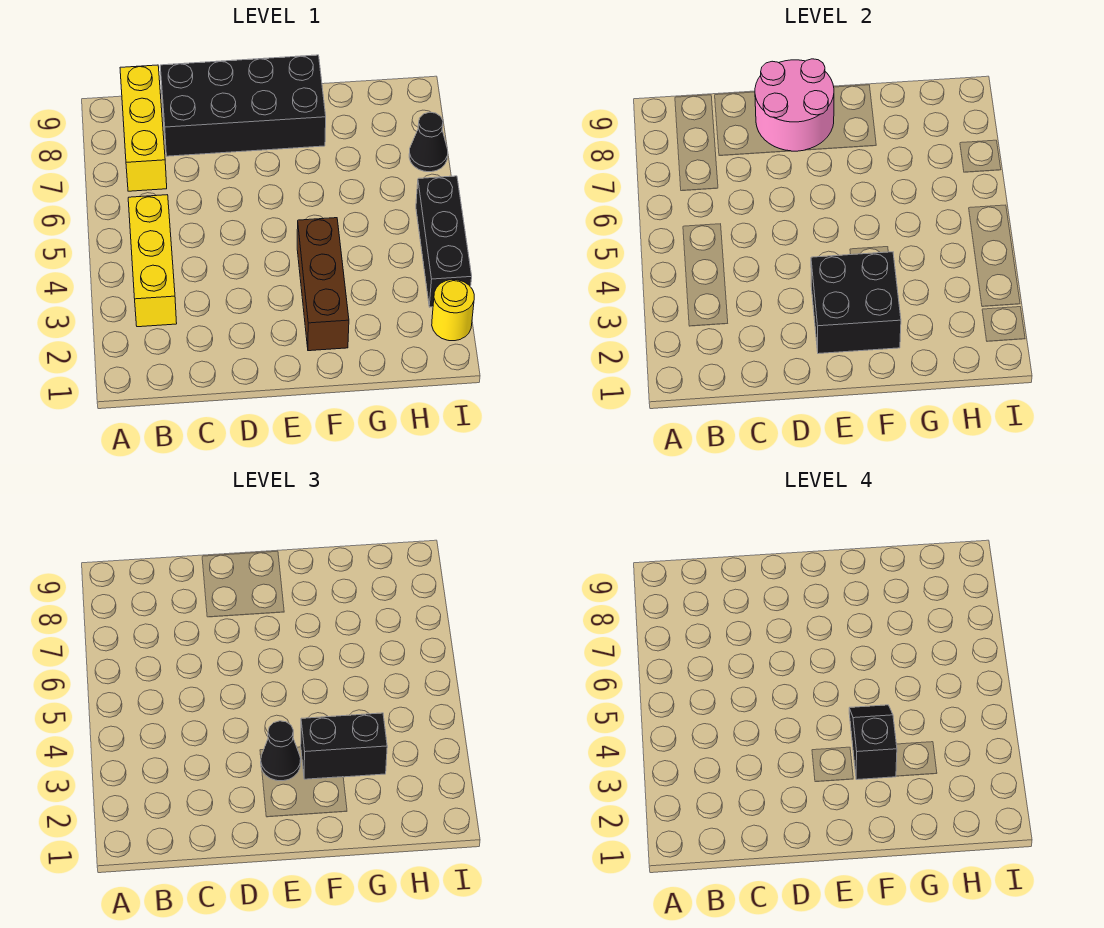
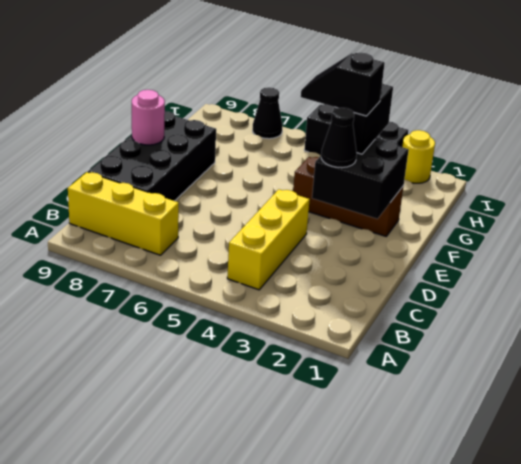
yellow 1x3 brick [128,195,177,327] -> yellow 1x3 brick turned to [227,189,310,290]
pink 2x2 round brick [755,59,834,151] -> pink 1x1 round brick [132,90,165,145]

